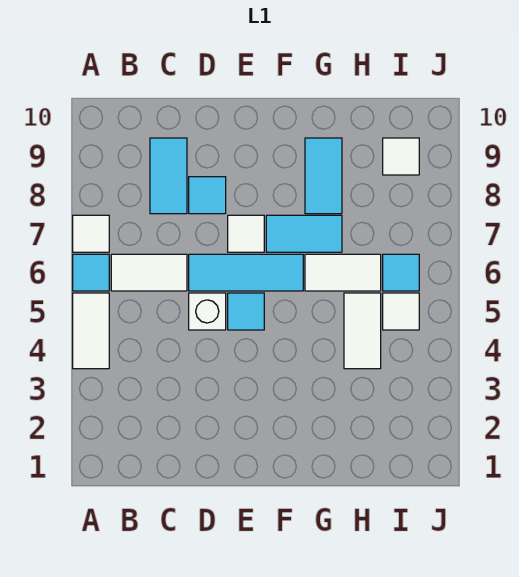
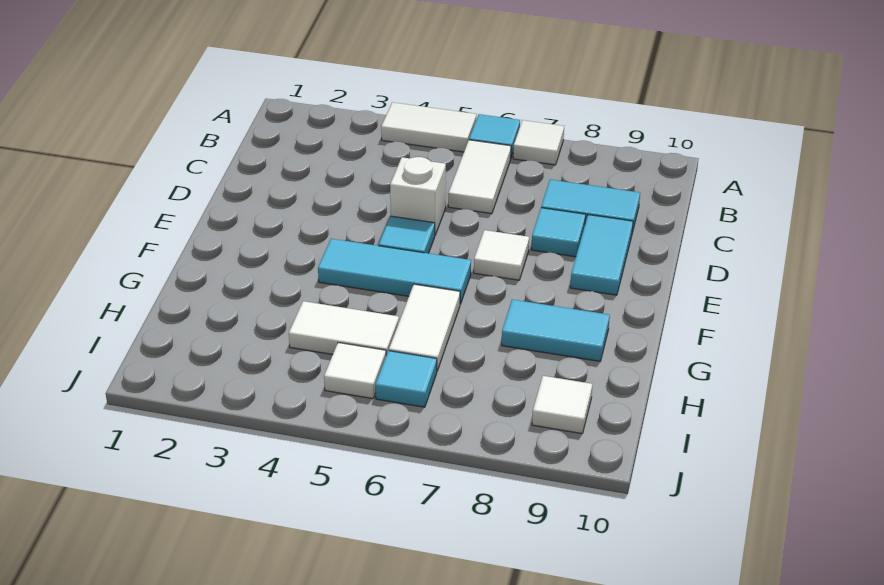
cyan 1x3 tile [189,254,303,291] -> cyan 1x3 tile turned to [318,239,471,304]
cyan 1x2 tile [266,215,342,252] -> cyan 1x2 tile moved to [570,215,633,295]

